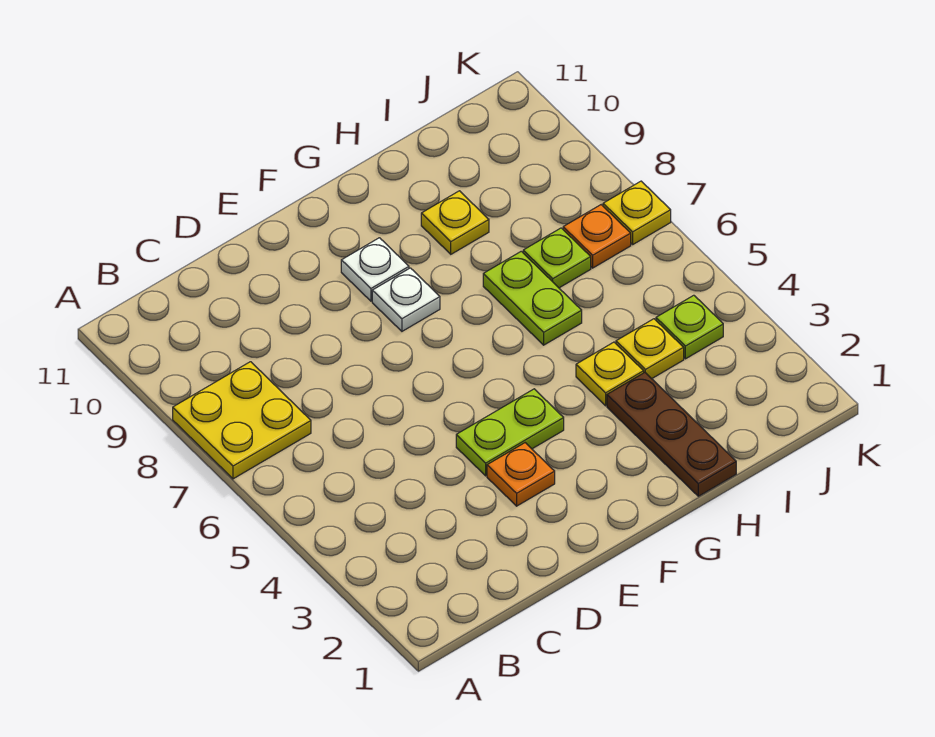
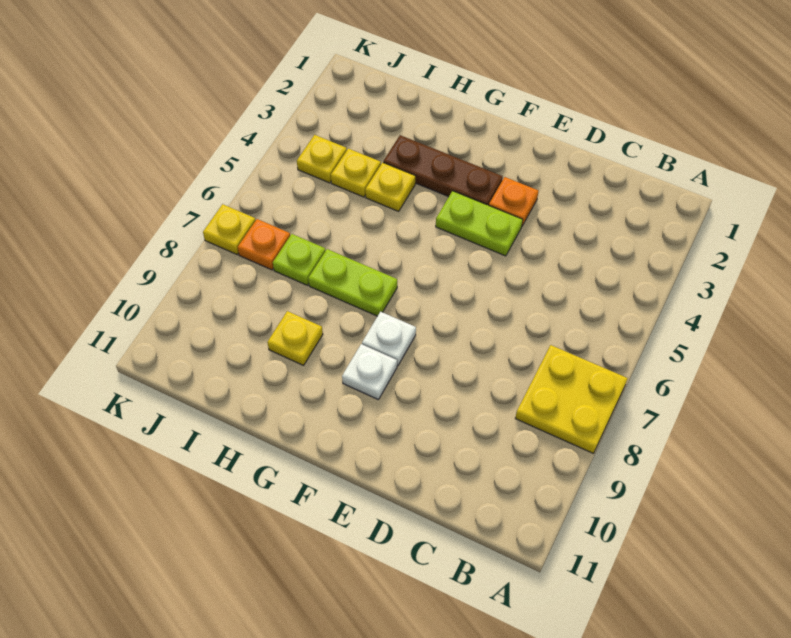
brown 1x3 plate [607,373,736,496] -> brown 1x3 plate turned to [383,135,503,205]
lime 1x2 plate [483,251,582,345] -> lime 1x2 plate turned to [308,249,397,316]
lime 1x1 plate [656,295,723,359] -> yellow 1x1 plate [297,135,347,183]

